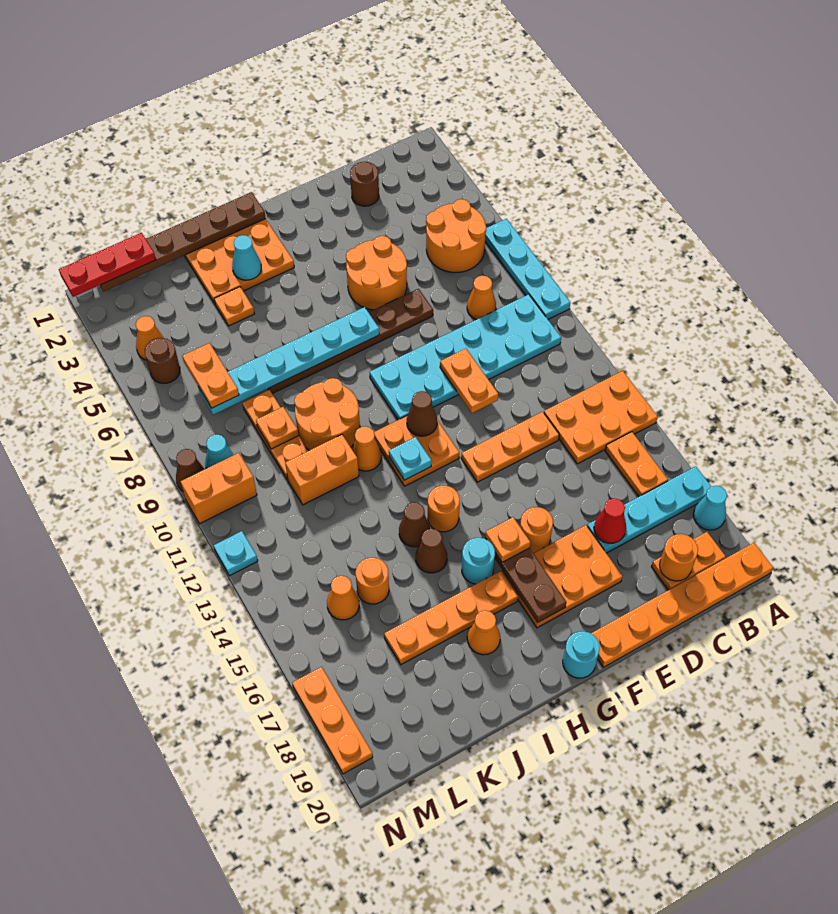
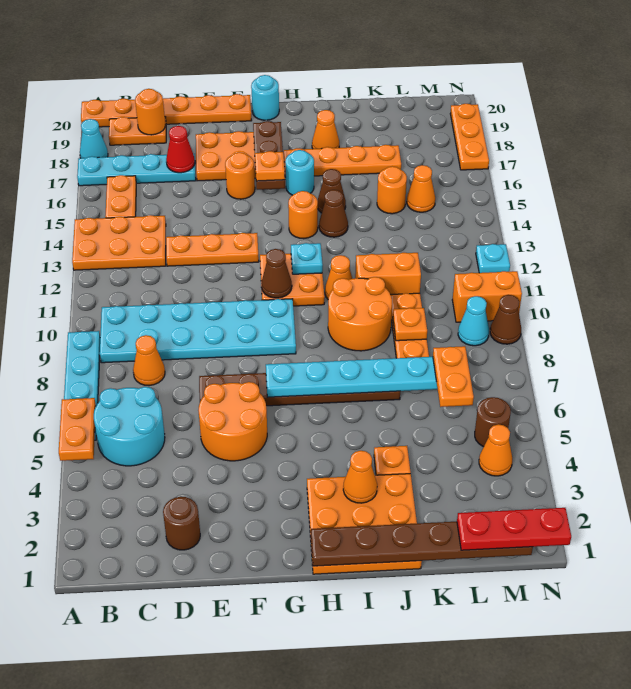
orange 2x2 round brick [426,199,486,272] -> cyan 2x2 round brick [94,387,165,466]
orange 1x2 plate [440,349,498,413] -> orange 1x2 plate moved to [59,398,96,461]
cyan 1x1 cone [232,235,261,280] -> orange 1x1 cone [343,451,377,503]

